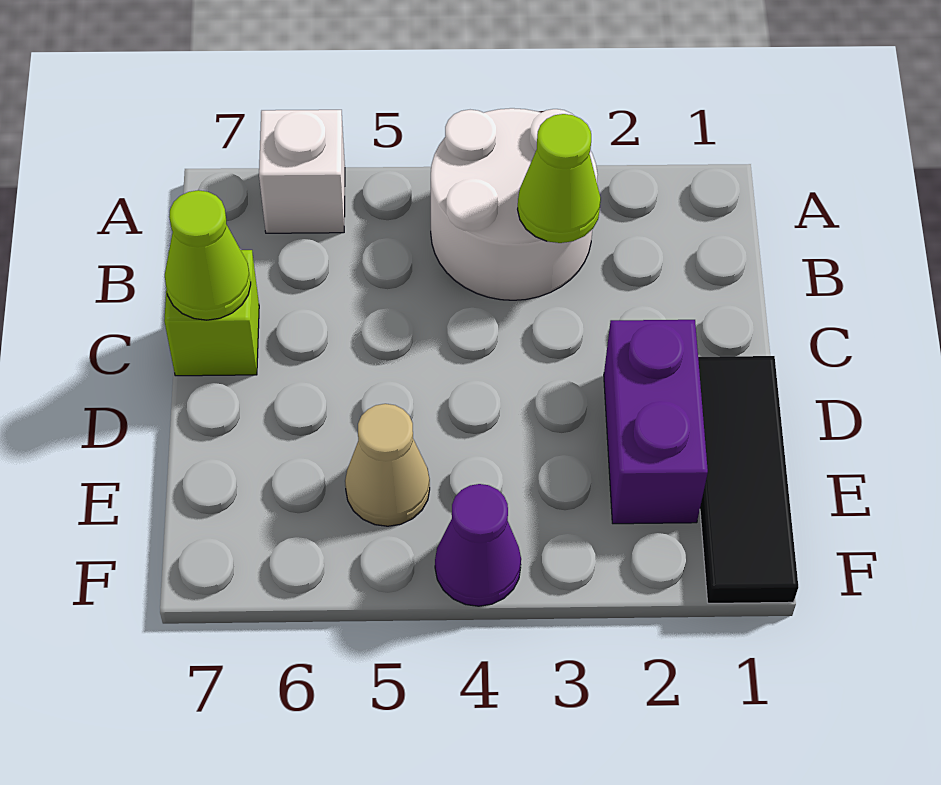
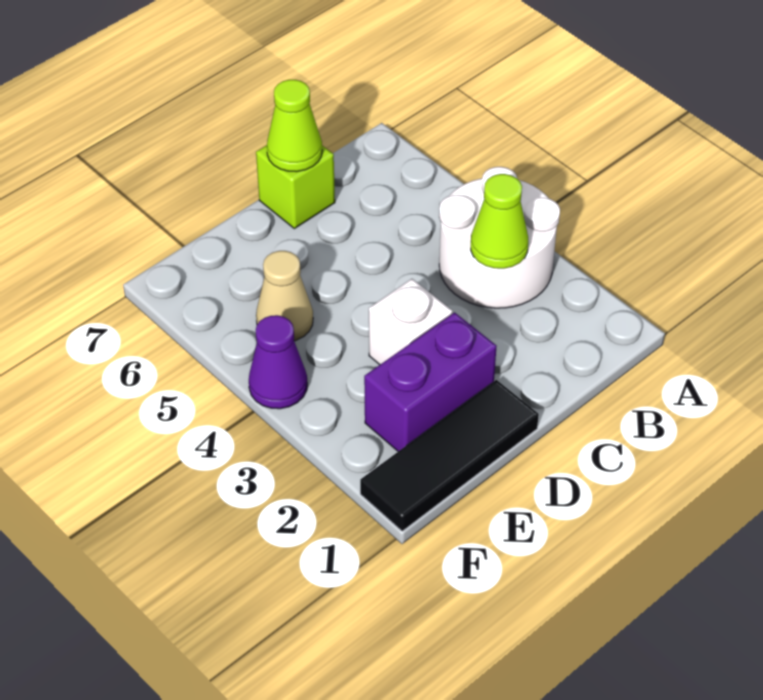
white 1x1 brick [259,110,345,233] -> white 1x1 brick moved to [369,279,453,365]

